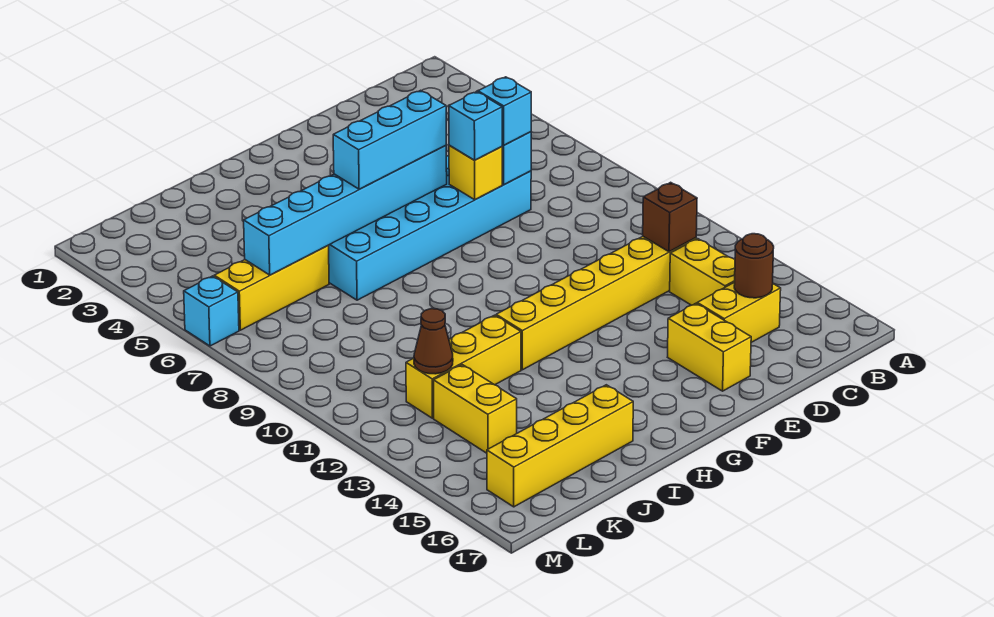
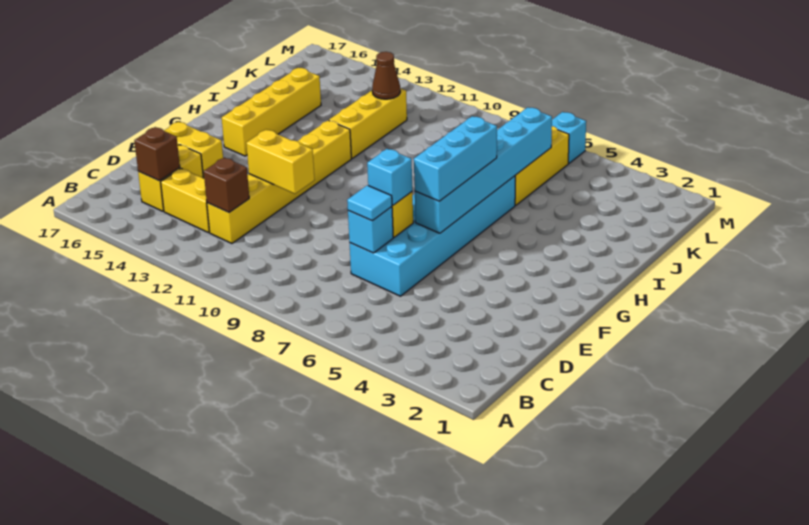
brown 1x1 round brick [734,234,774,298] -> brown 1x1 brick [134,127,180,181]
cyan 1x1 brick [478,77,531,145] -> cyan 1x1 tile [347,185,392,221]
yellow 1x4 brick [487,385,633,507] -> yellow 1x4 brick moved to [222,68,321,156]
yellow 1x2 brick [434,365,517,453] -> yellow 1x2 brick moved to [246,130,314,194]

